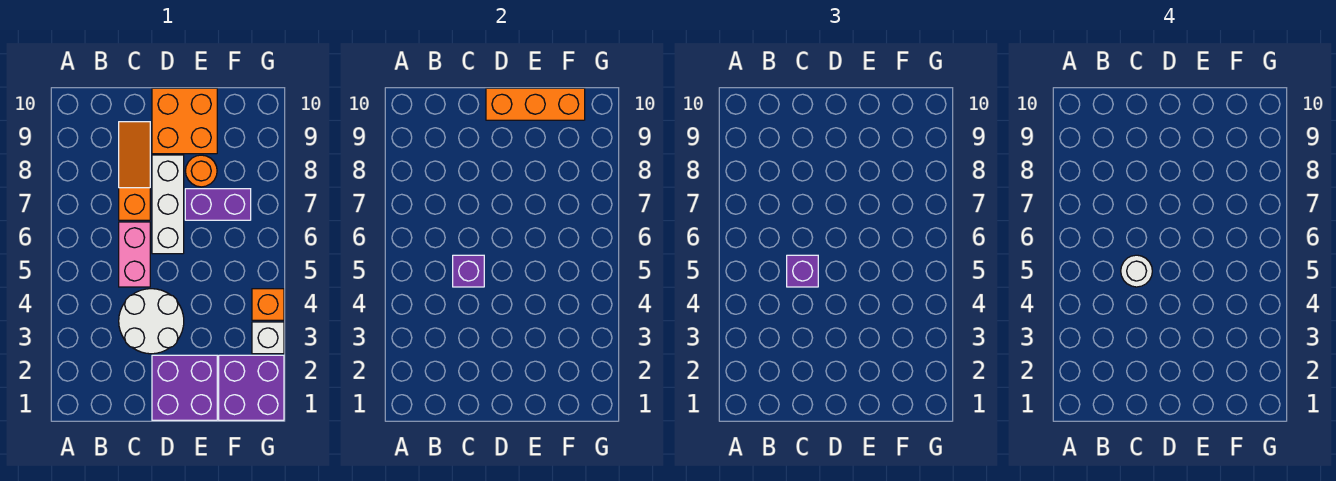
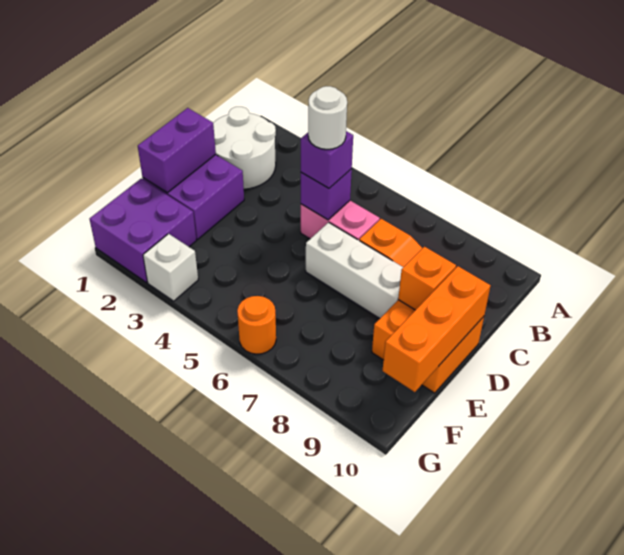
white 2x2 round brick [119,289,184,354] -> white 2x2 round brick moved to [213,107,276,189]
purple 1x2 brick [185,189,251,220] -> purple 1x2 brick moved to [138,108,216,193]
orange 1x1 round brick [186,155,217,187] -> orange 1x1 round brick moved to [237,296,276,354]
orange 1x1 brick [252,289,284,320] -> orange 1x1 brick moved to [398,247,456,310]

